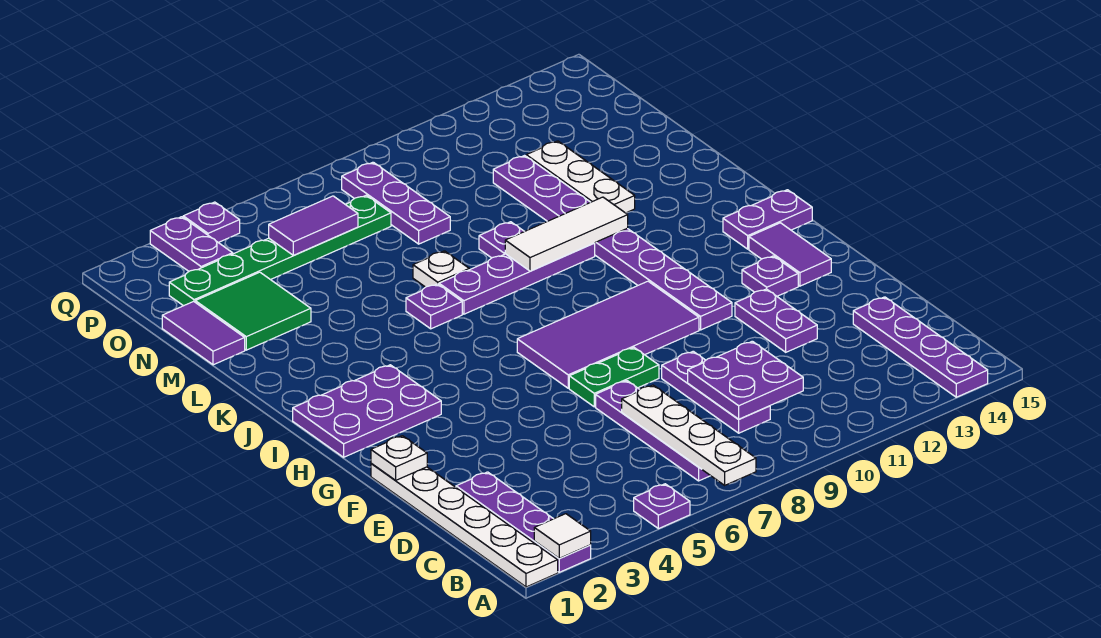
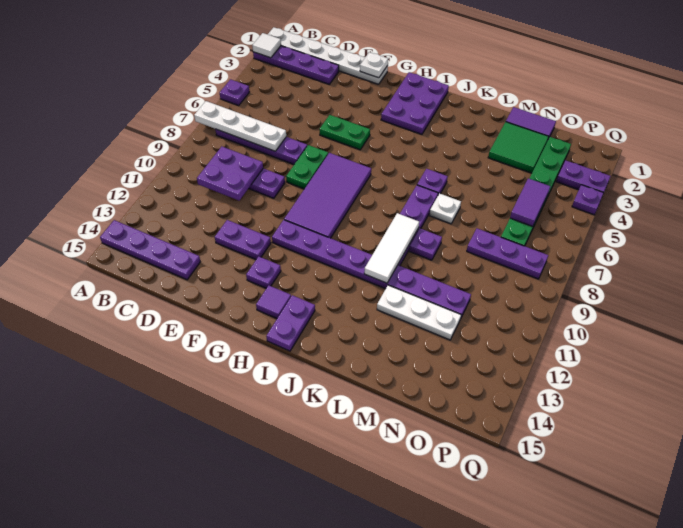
none -> green 1x2 plate [320,115,370,150]
purple 1x2 tile [749,223,831,286] -> purple 1x1 tile [256,285,291,319]

